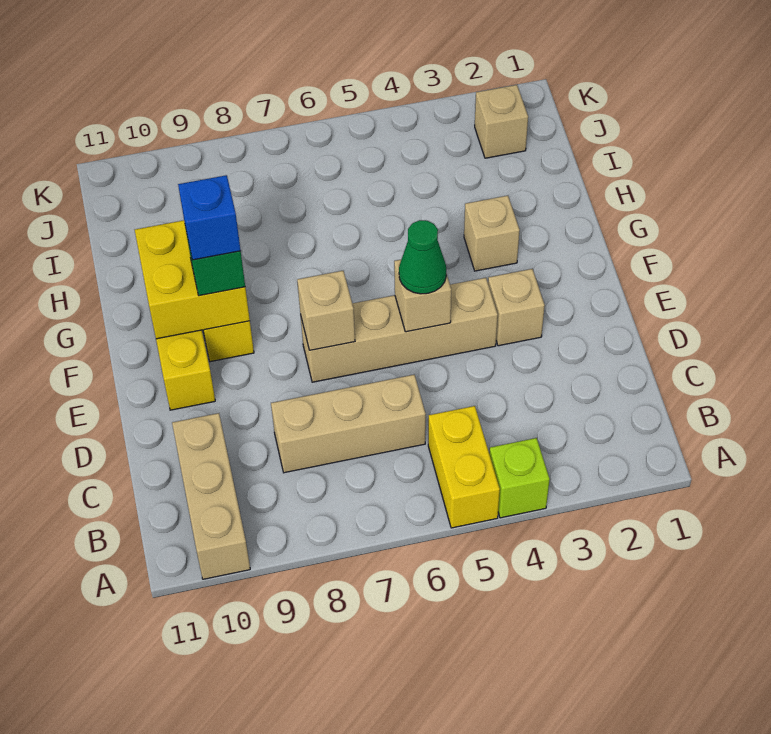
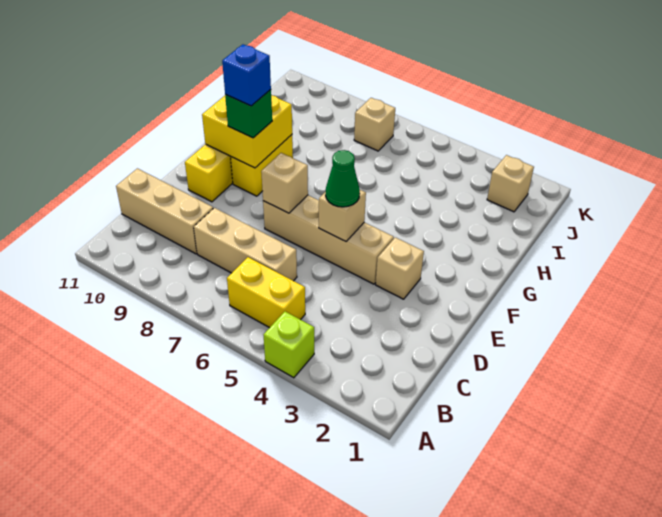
yellow 1x2 brick [428,406,500,528] -> yellow 1x2 brick turned to [227,257,305,328]
tan 1x3 brick [172,413,250,579] -> tan 1x3 brick turned to [116,168,213,254]
tan 1x1 brick [464,196,520,271] -> tan 1x1 brick moved to [354,98,395,151]

